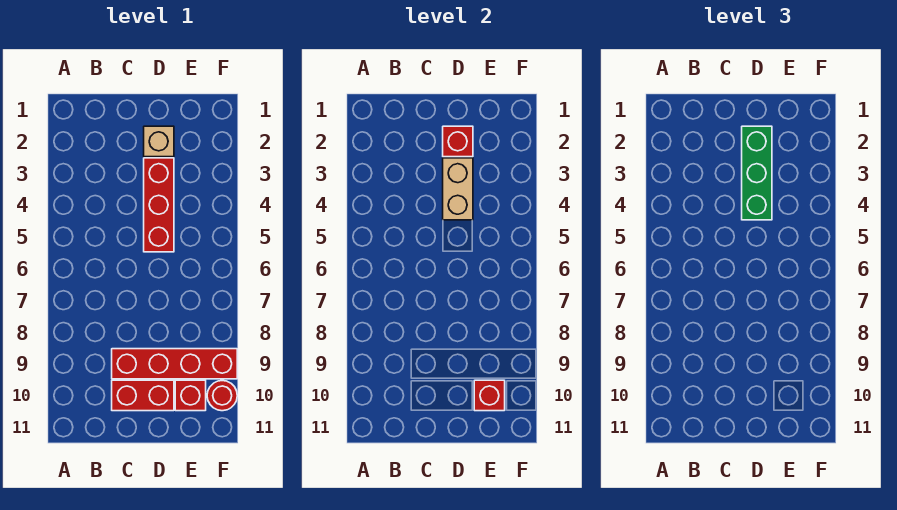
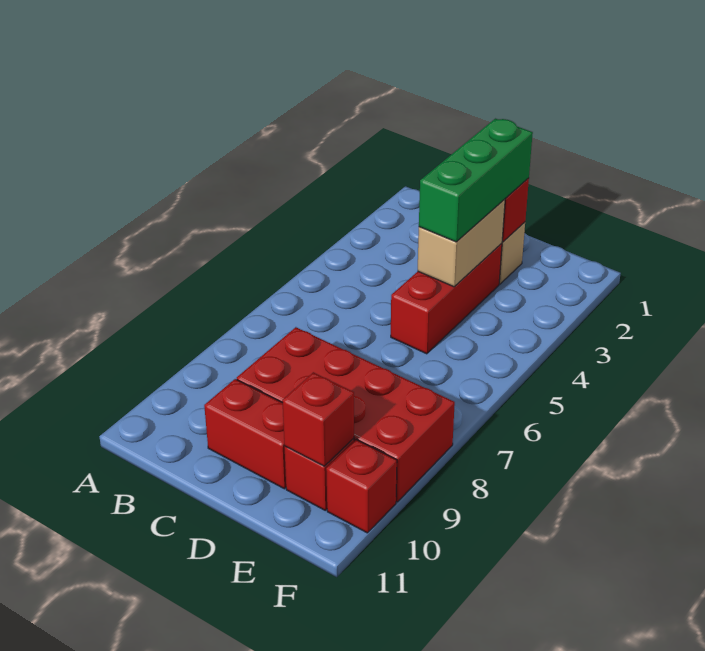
red 1x4 brick [112,349,237,379] -> red 2x4 brick [237,327,455,502]
red 1x1 round brick [207,381,237,411] -> red 1x1 brick [326,440,397,533]

